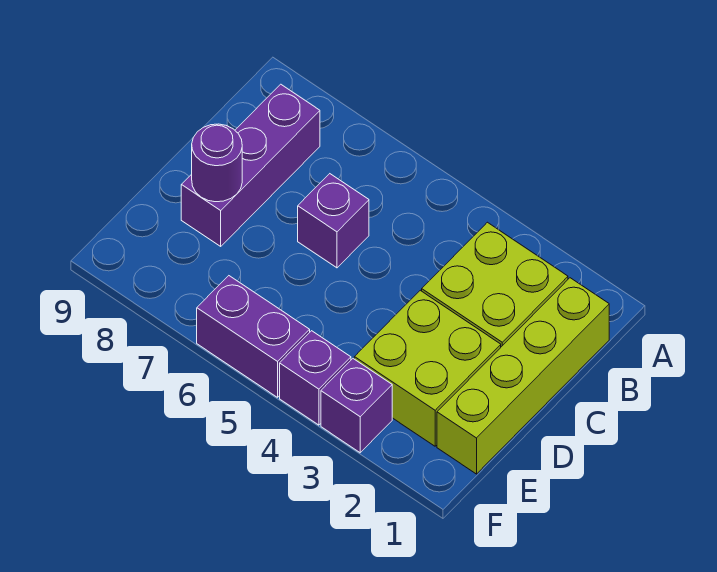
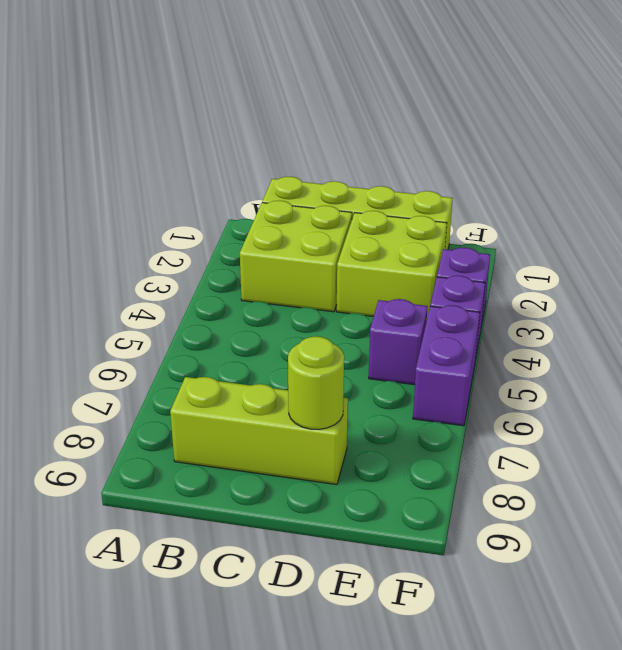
purple 1x3 brick [181,84,320,246] -> lime 1x3 brick [170,377,348,484]
purple 1x1 brick [298,174,369,268] -> purple 1x1 brick moved to [369,299,428,385]
purple 1x1 round brick [192,124,242,202] -> lime 1x1 round brick [288,336,344,429]

